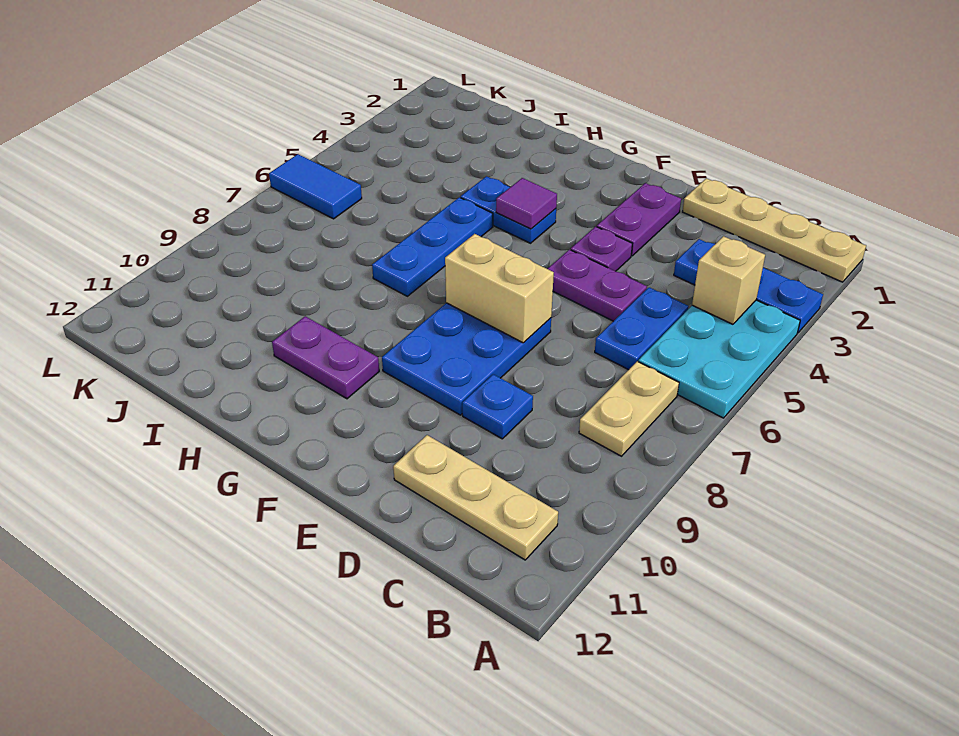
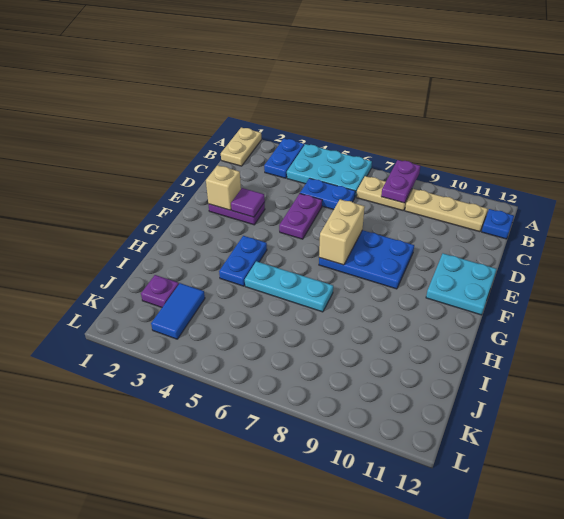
tan 1x4 plate [683,178,866,282] -> tan 1x2 plate [221,128,261,166]
blue 1x3 plate [674,239,823,333] -> blue 1x2 plate [264,139,304,178]
tan 1x1 brick [692,236,765,324] -> tan 1x1 brick moved to [206,165,241,210]
tan 1x3 plate [393,435,558,560] -> tan 1x3 plate turned to [405,189,488,232]
blue 1x1 plate [462,374,533,439] -> blue 1x1 plate moved to [482,209,514,239]
purple 1x1 plate [571,227,632,271] -> purple 1x1 plate moved to [141,275,179,307]
none -> cyan 2x2 plate [426,253,496,315]
purple 1x1 tile [496,178,557,229] -> purple 1x1 tile moved to [231,188,265,217]
purple 1x2 plate [272,316,379,399] -> purple 1x2 plate moved to [381,160,420,203]
blue 1x3 plate [372,197,493,296] -> cyan 1x3 plate [245,261,333,312]
blue 1x2 tile [269,154,362,219] -> blue 1x2 tile moved to [151,283,205,339]

